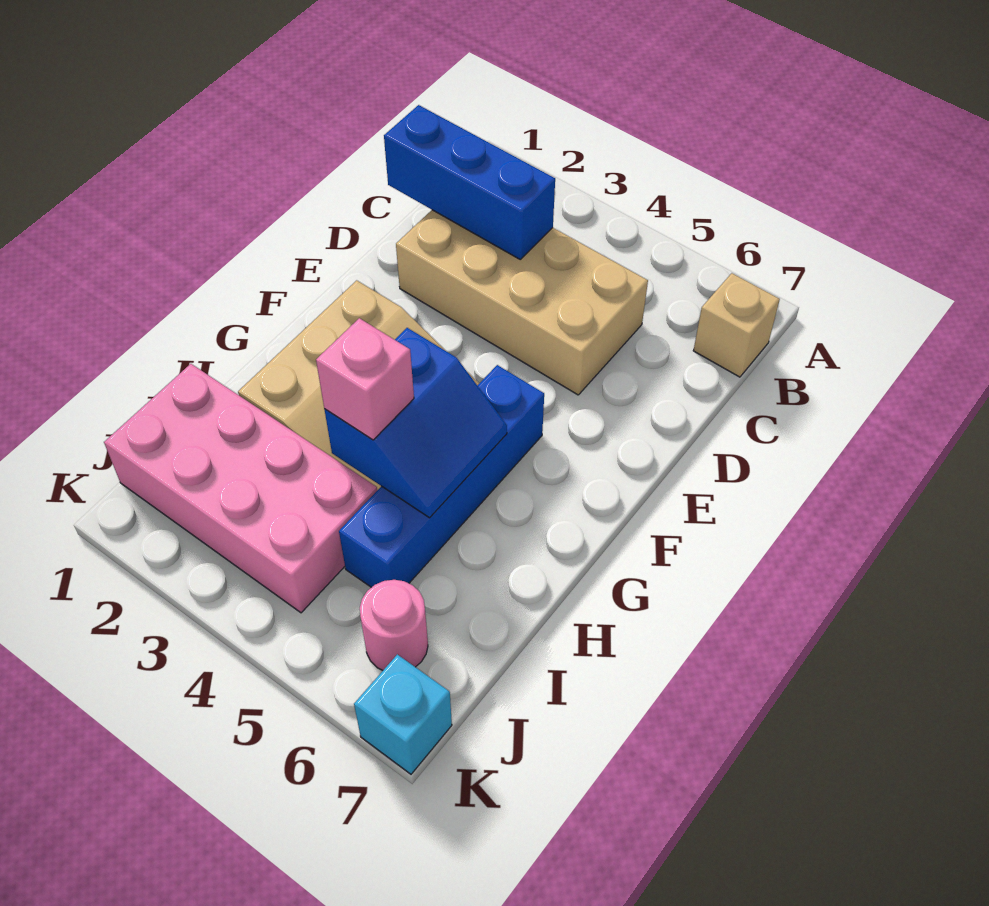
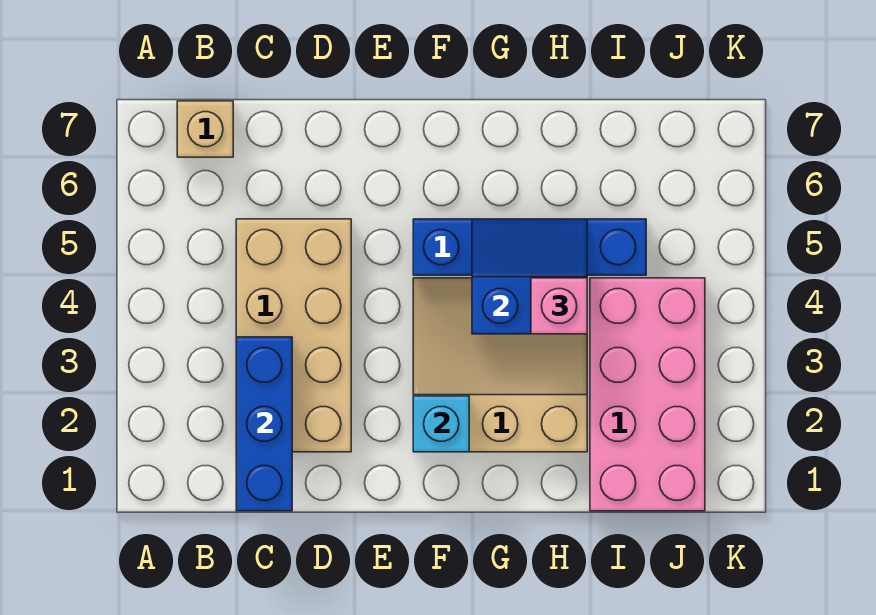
pink 1x1 round brick [360,580,428,670] -> none
cyan 1x1 brick [354,654,452,774] -> cyan 1x1 brick moved to [413,396,469,452]

